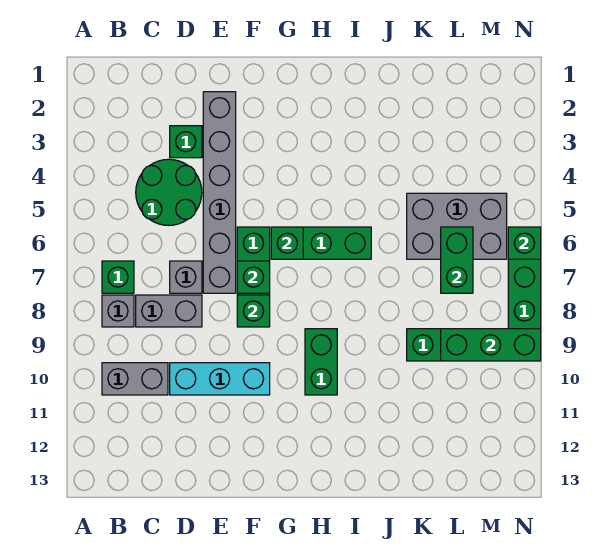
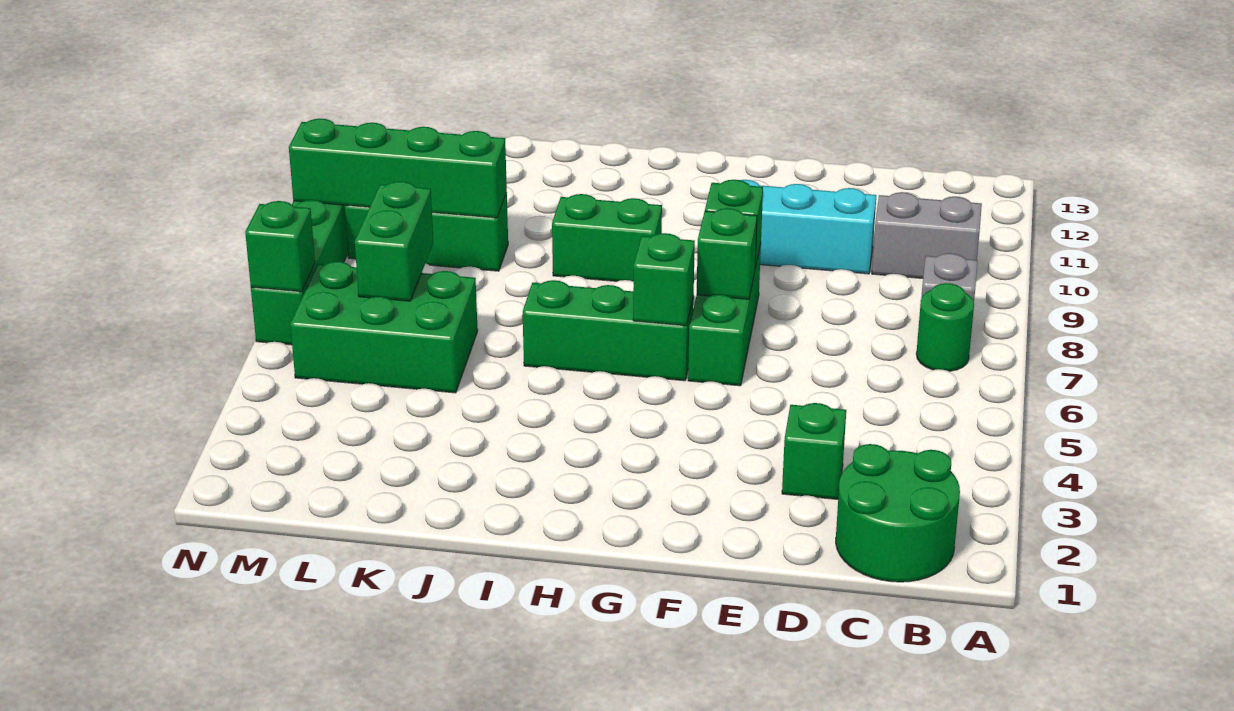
green 1x1 brick [102,261,134,293] -> green 1x1 round brick [916,283,974,371]
green 2x2 round brick [136,159,202,225] -> green 2x2 round brick moved to [836,444,960,582]
grey 1x2 brick [136,295,202,327] -> none
grey 1x1 brick [170,261,202,293] -> none
grey 1x6 brick [203,92,236,293] -> none
green 1x2 brick [305,329,337,395] -> green 1x2 brick turned to [552,194,662,281]
grey 2x3 brick [407,193,507,259] -> green 2x3 brick [290,262,478,393]
green 1x3 brick [441,329,541,361] -> green 1x4 brick [289,119,507,218]

